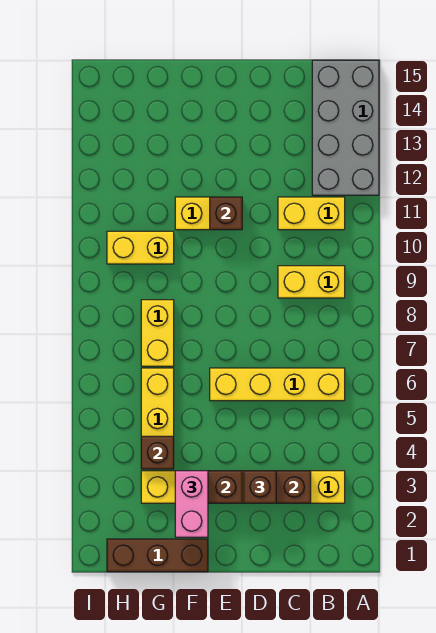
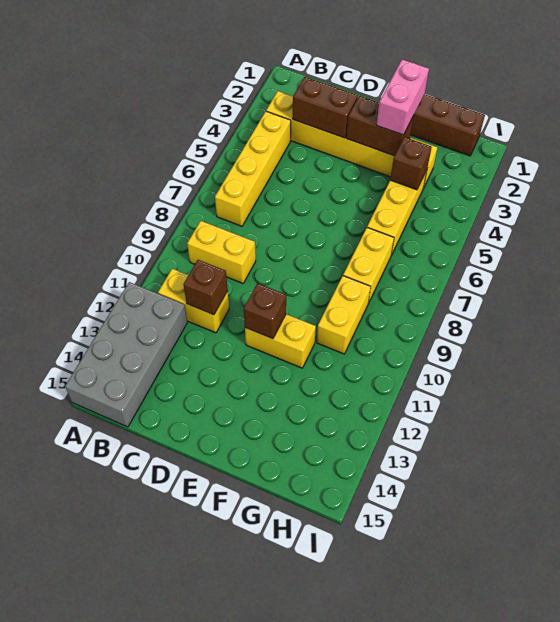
yellow 1x4 brick [210,368,345,401] -> yellow 1x4 brick turned to [215,111,291,226]
brown 1x1 brick [244,471,276,503] -> brown 1x1 brick moved to [183,260,228,315]
yellow 1x2 brick [107,231,174,264] -> yellow 1x2 brick turned to [317,276,371,354]

